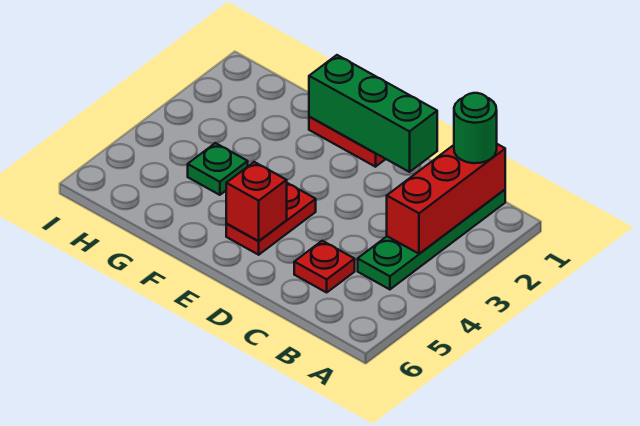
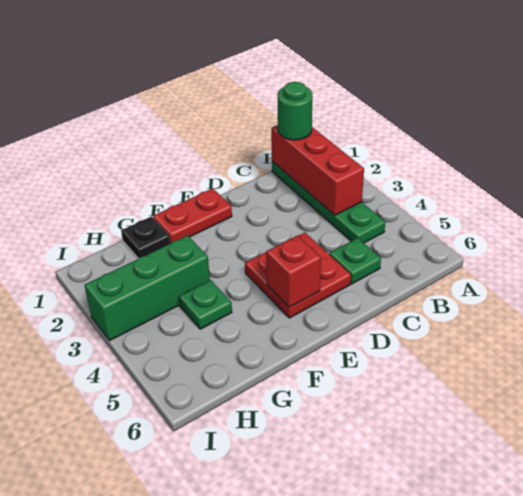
red 1x1 plate [294,241,355,292] -> green 1x1 plate [329,238,381,284]
green 1x3 brick [309,55,437,172] -> green 1x3 brick moved to [84,235,210,341]
red 1x2 plate [226,183,316,255] -> red 2x2 plate [245,233,351,318]
none -> black 1x1 plate [121,217,170,258]

